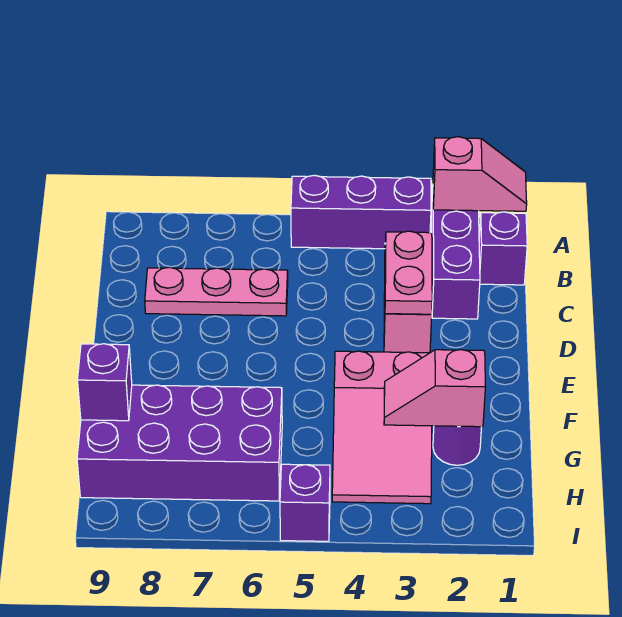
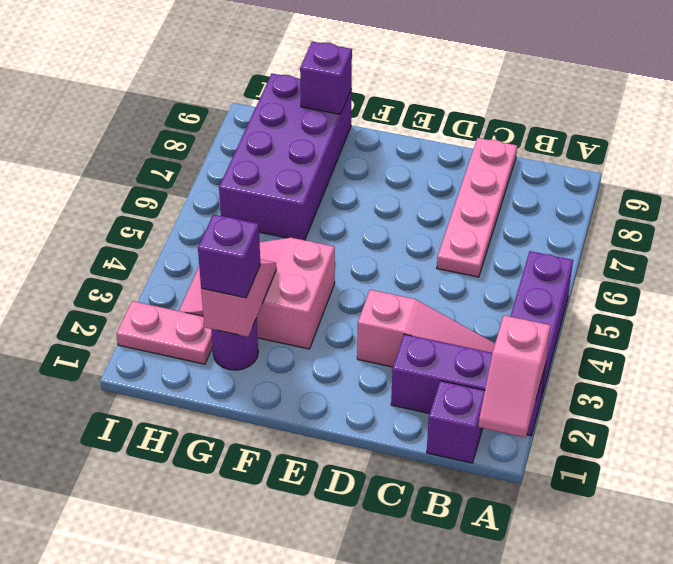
pink 1x2 plate [385,231,432,314] -> pink 1x2 plate moved to [116,301,213,364]
pink 1x3 plate [145,267,288,316] -> pink 1x4 plate [437,138,517,277]
purple 1x1 brick [280,464,330,541] -> purple 1x1 brick moved to [198,214,260,298]

